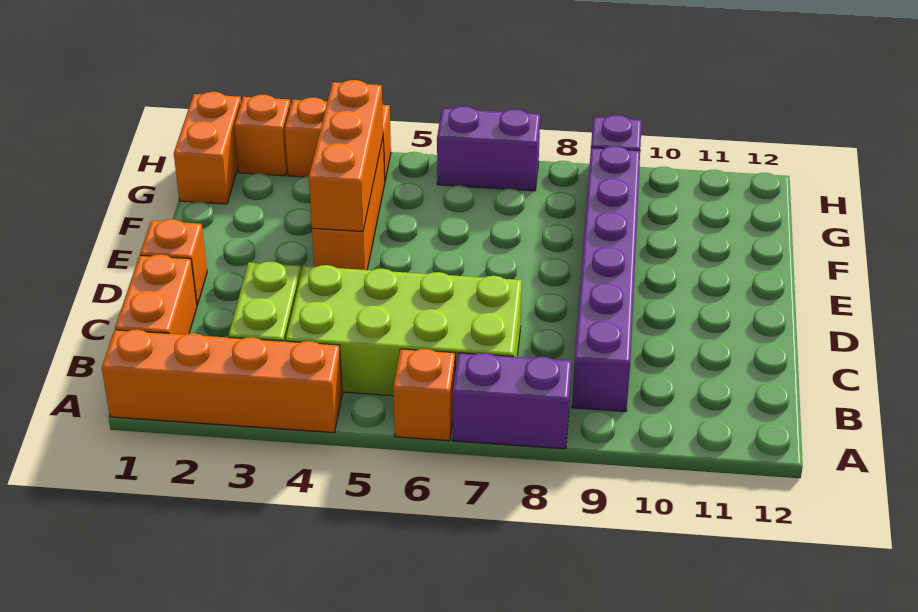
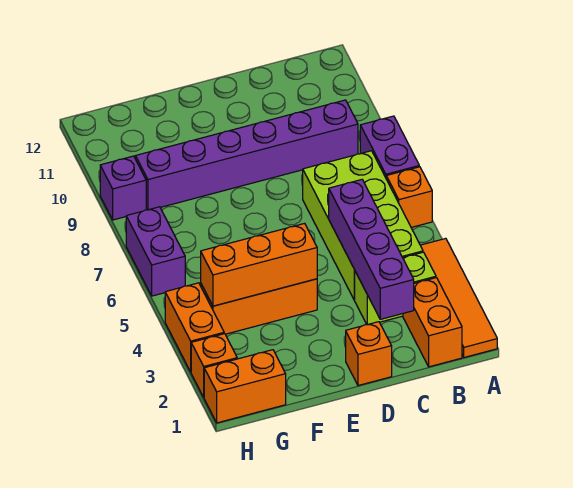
orange 1x4 brick [102,330,342,433] -> orange 1x4 tile [420,238,497,357]
orange 1x2 brick [115,254,197,335] -> orange 1x2 brick turned to [403,278,462,367]
none -> purple 1x4 brick [329,180,414,319]

